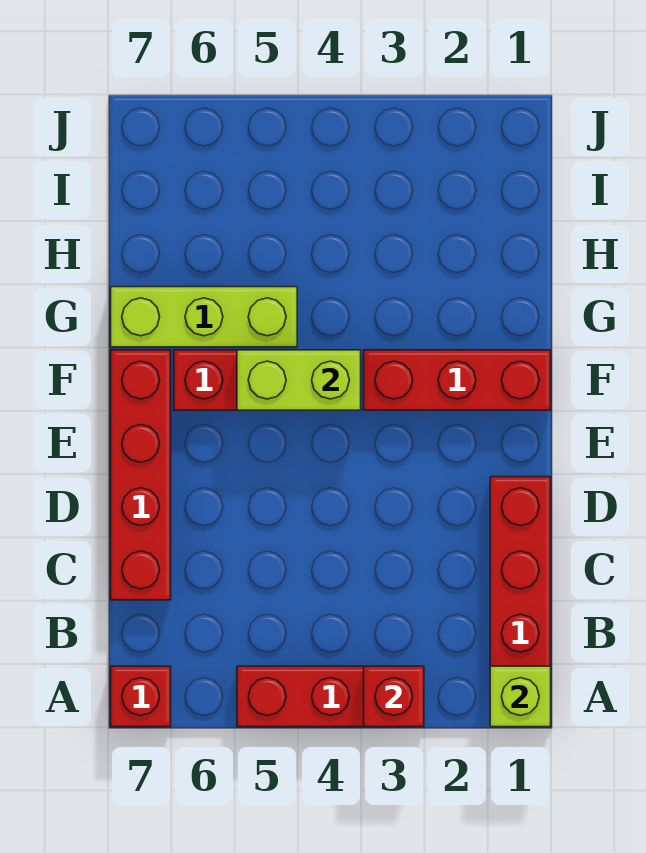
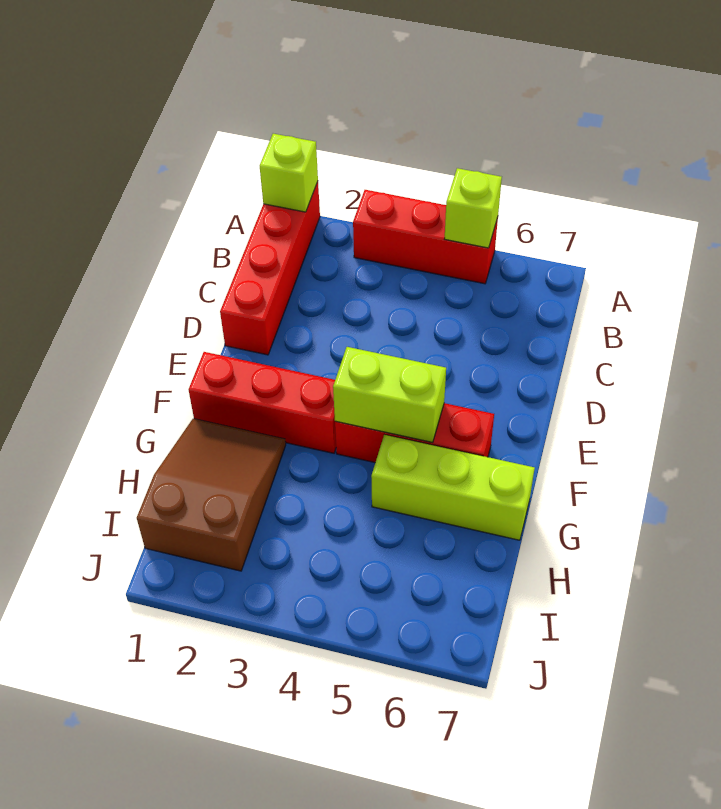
red 1x1 brick [364,666,424,727] -> none
none -> lime 1x1 brick [445,168,502,248]
red 1x1 brick [111,666,171,727] -> none
red 1x4 brick [111,350,171,600] -> none
none -> brown 2x3 slope [137,419,286,571]

